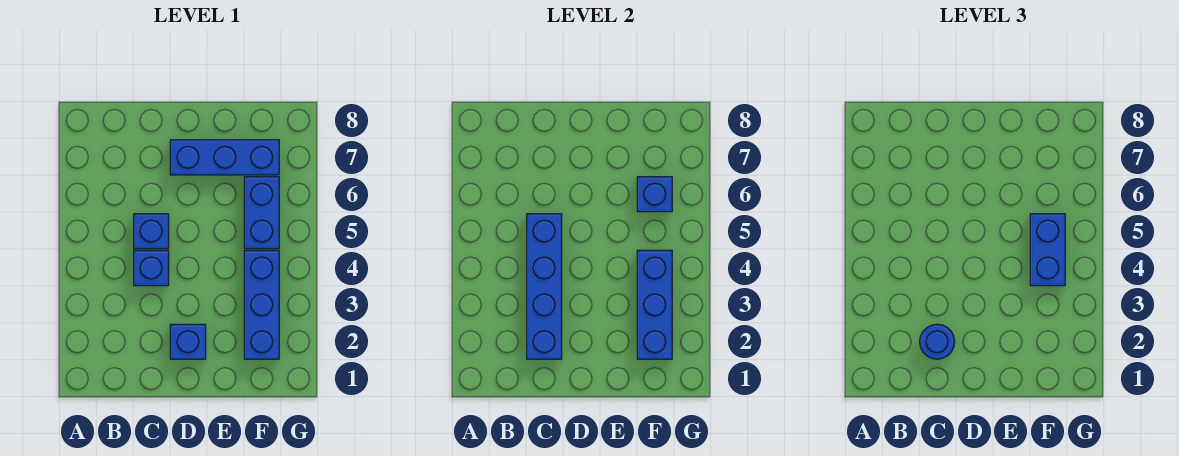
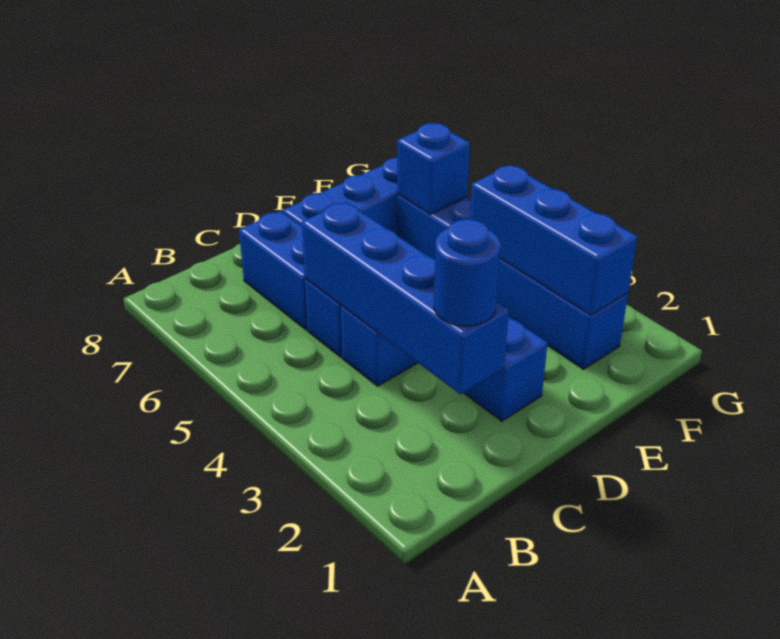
blue 1x2 brick [1030,214,1065,286] -> blue 1x2 brick moved to [239,211,308,330]

